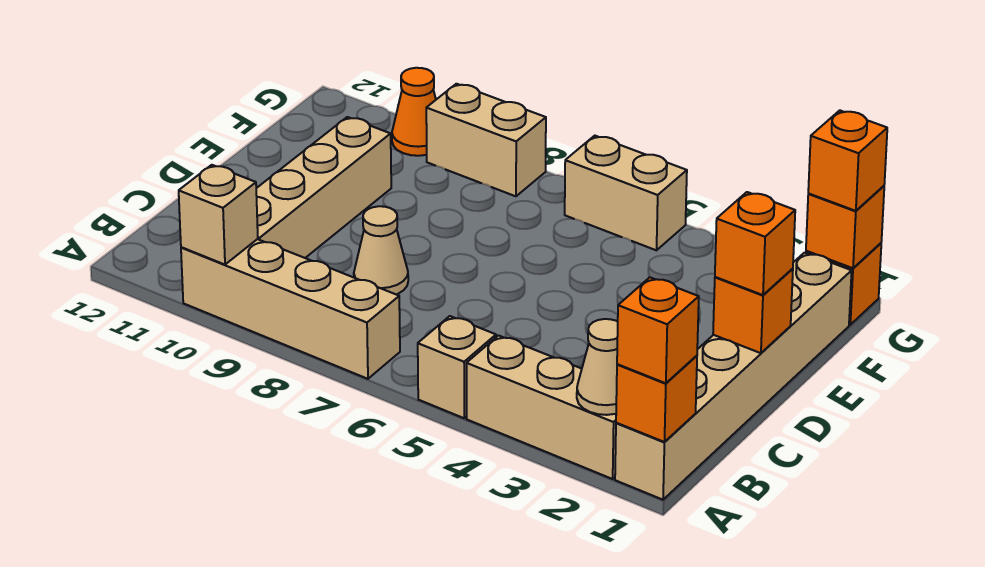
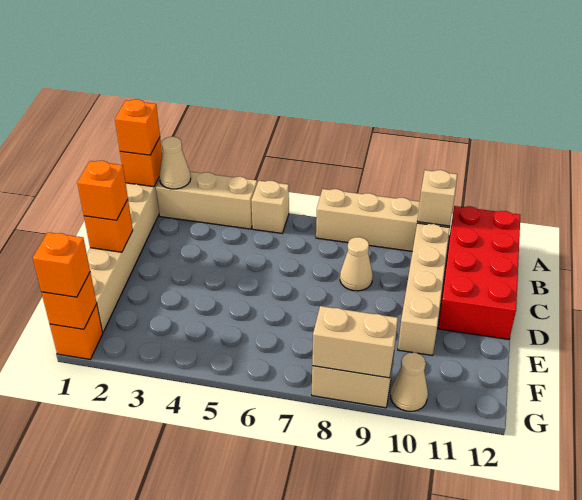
none -> red 2x4 brick [438,206,520,340]
tan 1x2 brick [565,136,687,250] -> tan 1x2 brick moved to [312,306,398,378]
orange 1x1 cone [392,68,436,156] -> tan 1x1 cone [391,353,428,411]

